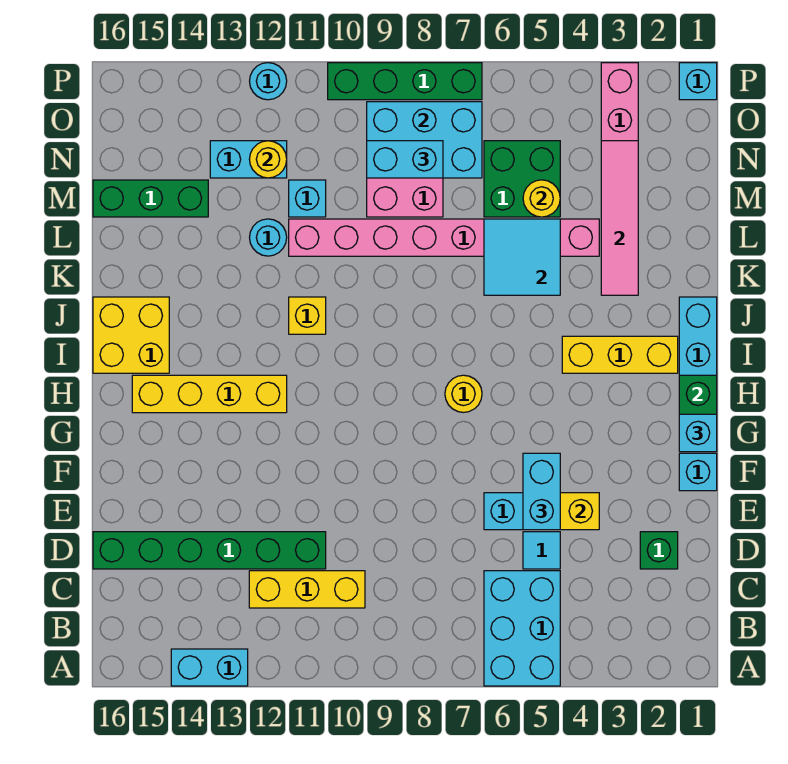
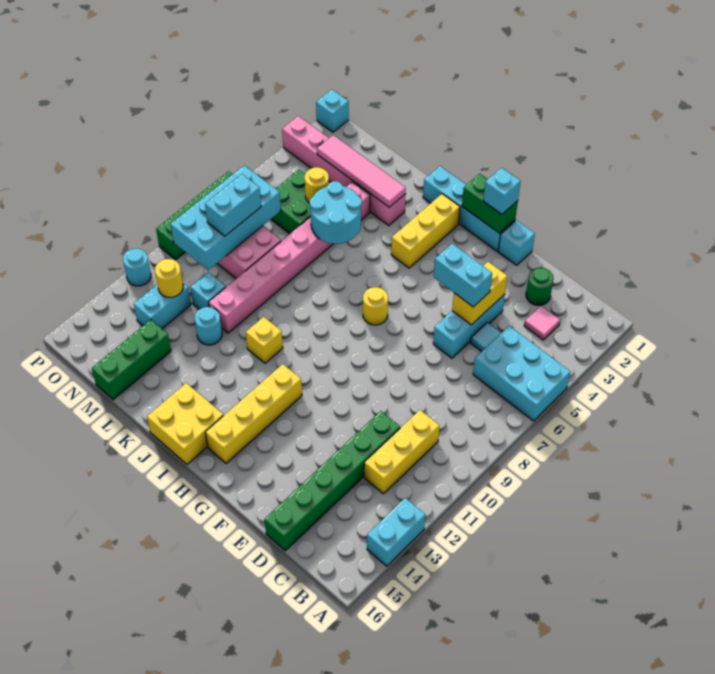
none -> pink 1x1 tile [524,306,560,340]
green 1x1 brick [640,532,678,569] -> green 1x1 round brick [526,268,554,305]
cyan 2x2 tile [484,219,560,295] -> cyan 2x2 round brick [310,181,362,244]
cyan 2x3 brick [367,102,482,178] -> cyan 2x4 brick [170,165,281,270]

